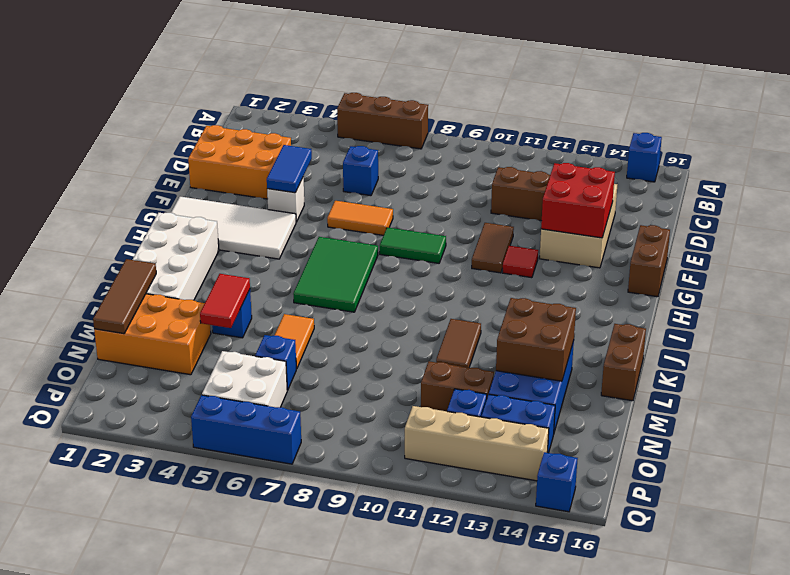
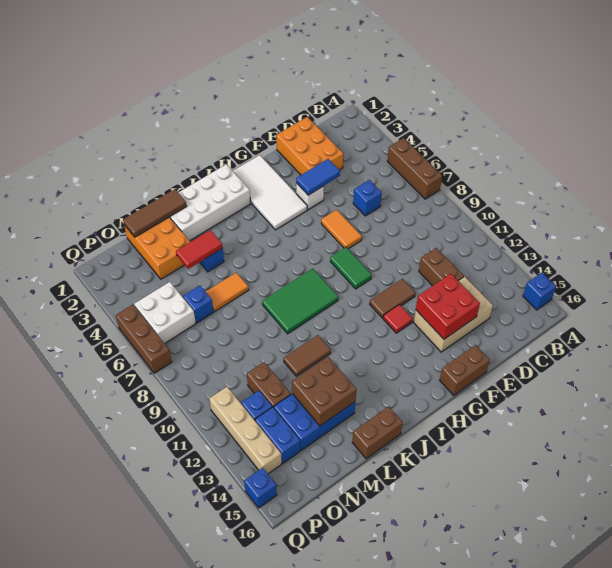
green 2x3 tile [293,237,378,312] -> green 2x3 tile moved to [262,269,338,334]
blue 1x3 brick [191,395,301,464] -> brown 1x3 brick [115,305,172,373]

